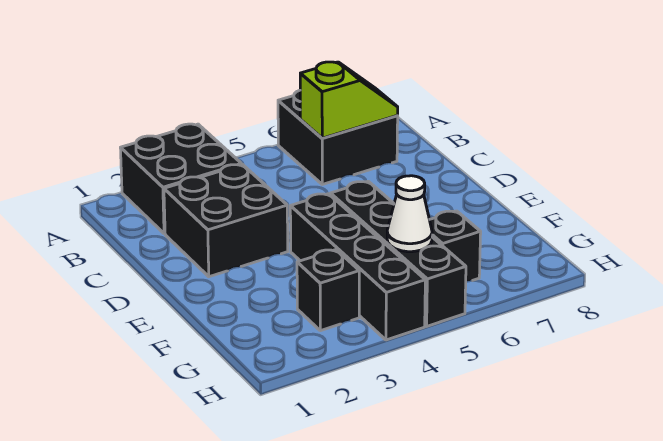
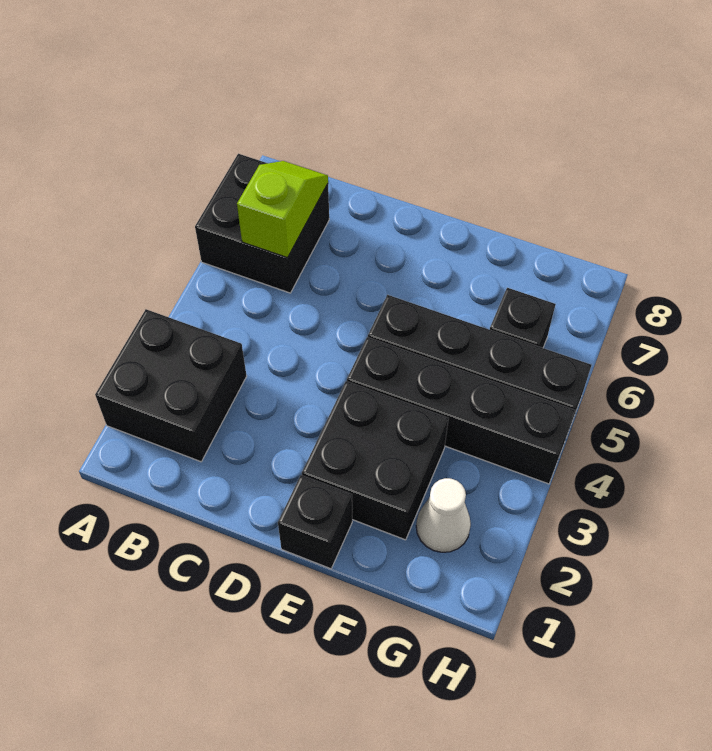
black 2x2 brick [164,165,288,277] -> black 2x2 brick moved to [302,381,448,540]
black 1x1 brick [297,250,359,331] -> black 1x1 brick moved to [278,475,352,569]
white 1x1 cone [387,176,432,252] -> white 1x1 cone moved to [416,478,471,552]

